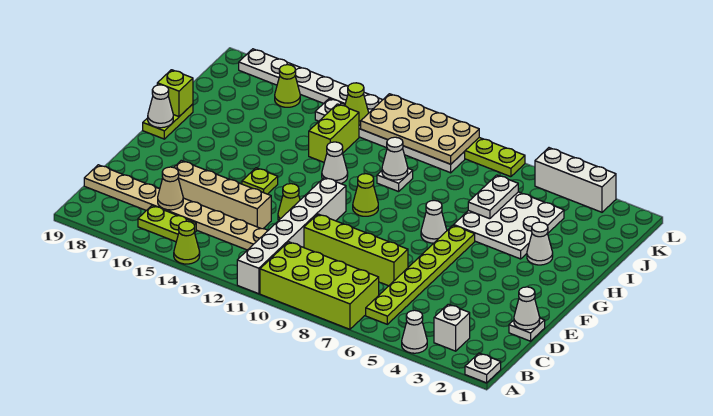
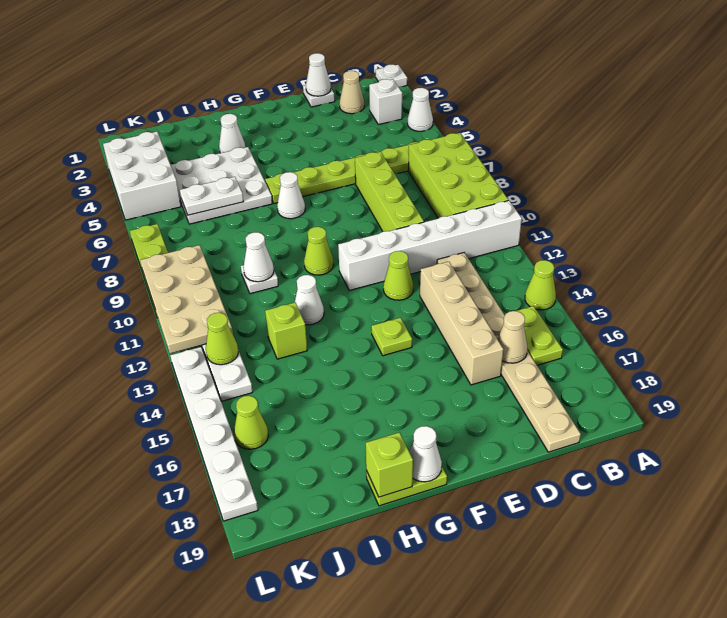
none -> tan 1x1 cone [339,71,364,114]
lime 1x2 brick [309,104,359,162] -> lime 1x1 brick [265,303,307,359]
white 1x3 brick [535,148,616,212] -> white 2x3 brick [103,132,181,220]

